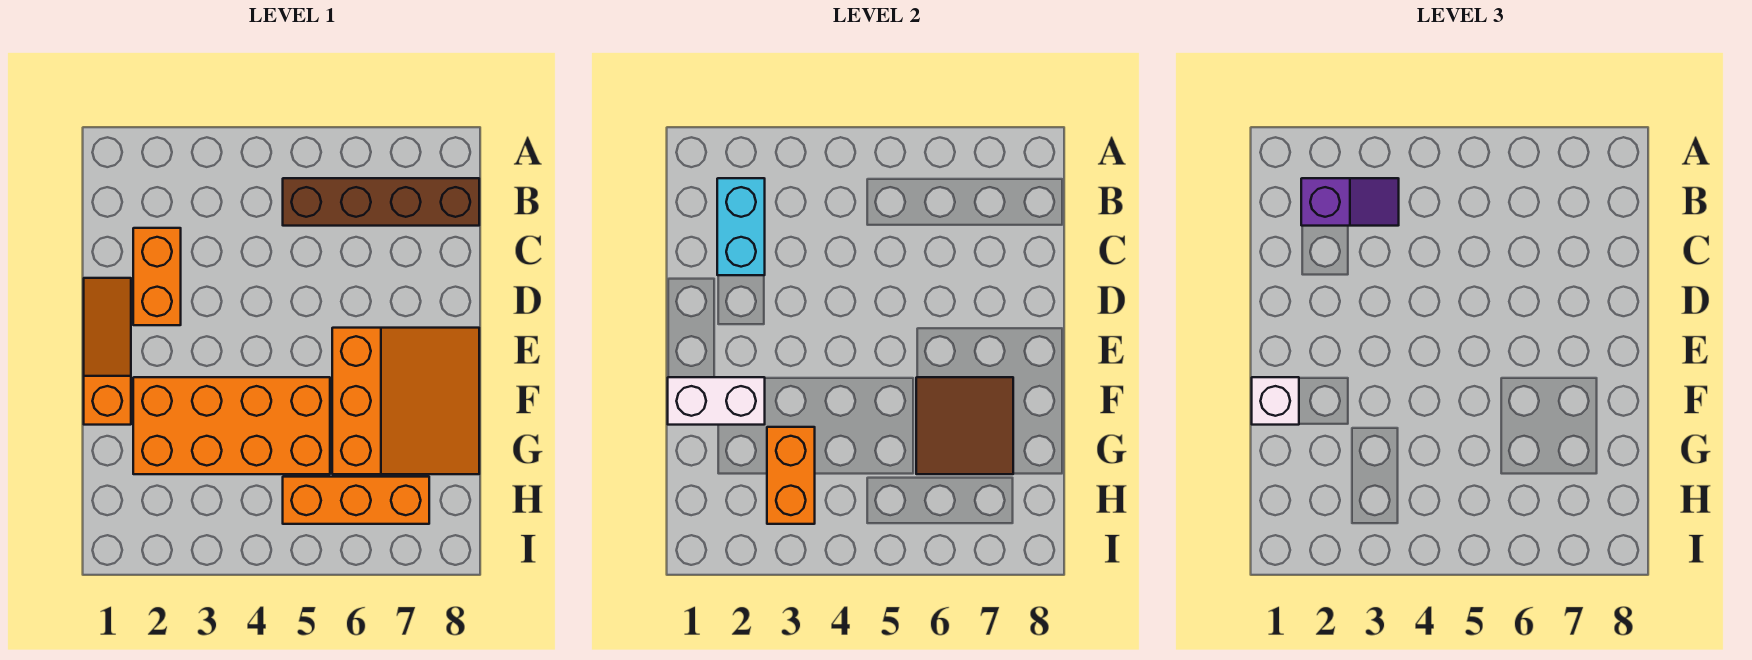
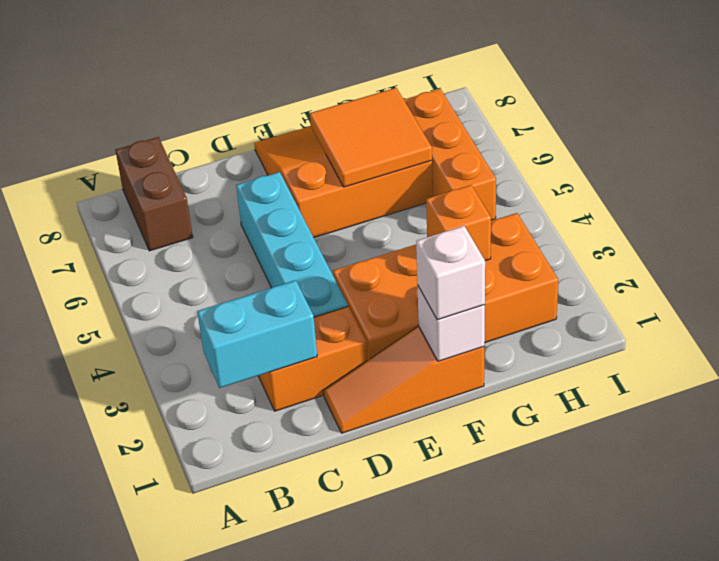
purple 1x2 slope [1301,178,1399,226] -> none
brown 1x4 brick [283,178,479,226] -> brown 1x2 brick [116,137,193,251]
none -> cyan 1x4 brick [236,172,348,317]
white 1x2 brick [668,377,765,425] -> white 1x1 brick [417,285,485,361]
orange 2x4 brick [133,377,330,474] -> orange 2x4 brick turned to [333,213,558,360]
brown 2x2 tile [916,377,1013,474] -> orange 2x2 tile [310,88,432,187]
orange 1x2 brick [767,427,815,524] -> orange 1x1 brick [426,185,491,261]

